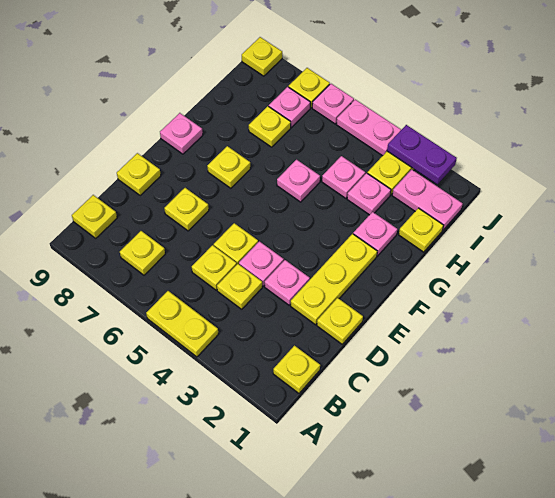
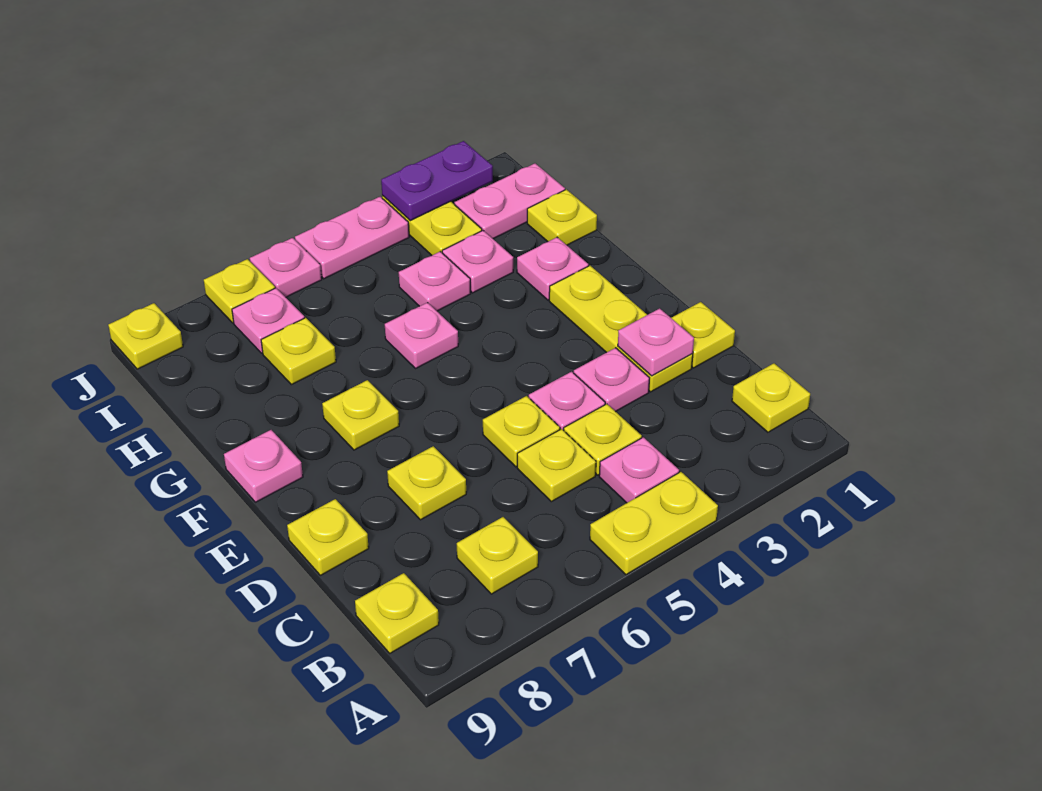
none -> pink 1x1 plate [599,437,679,503]
none -> pink 1x1 plate [618,308,694,376]

